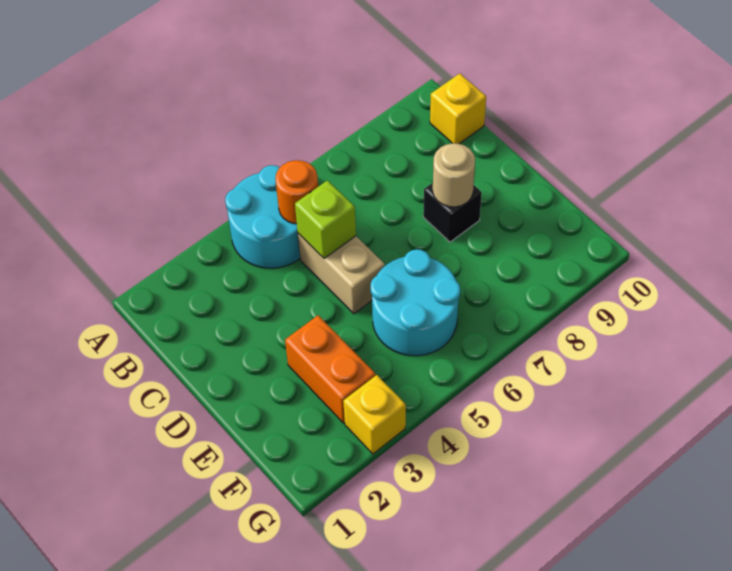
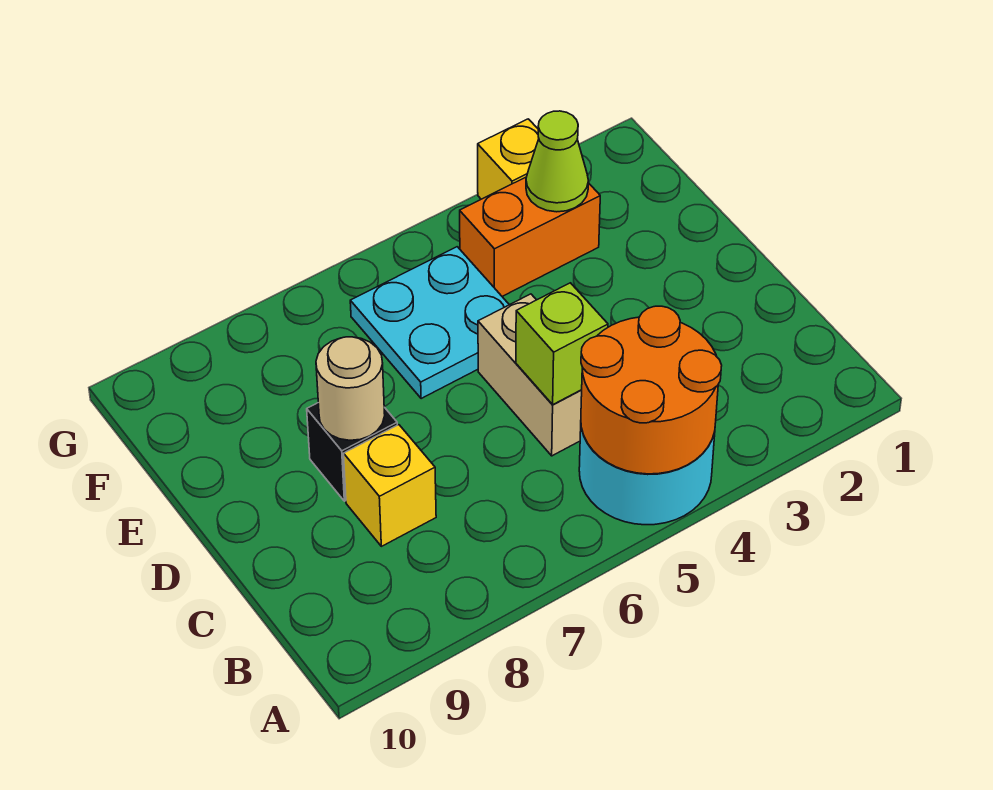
orange 1x1 round brick [275,160,318,224] -> orange 2x2 round brick [581,306,722,474]
yellow 1x1 brick [430,73,486,144] -> yellow 1x1 brick moved to [344,425,436,546]
orange 1x2 brick [285,315,375,423] -> orange 1x2 brick turned to [460,177,600,296]
cyan 2x2 round brick [371,249,460,356] -> cyan 2x2 plate [350,247,509,399]
none -> lime 1x1 cone [526,111,588,212]

